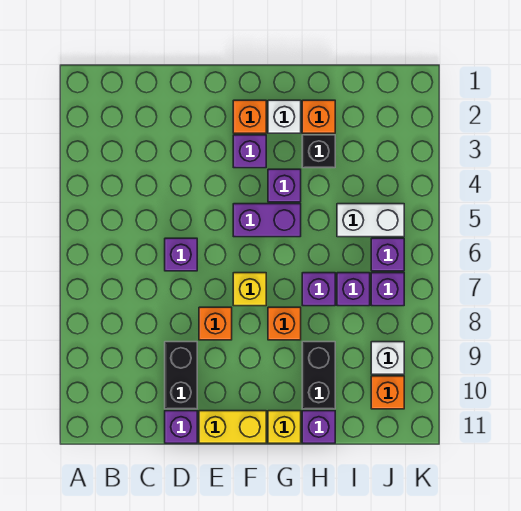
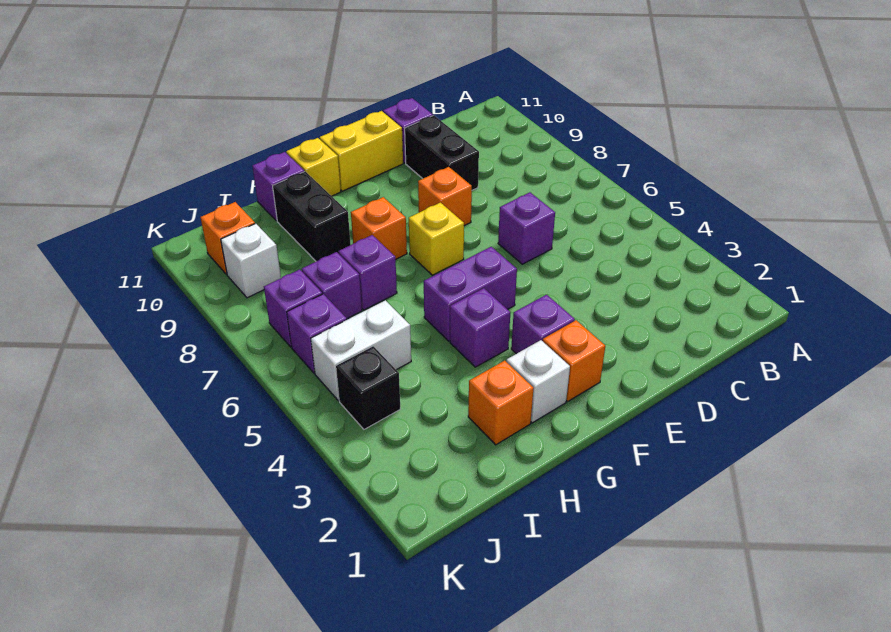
black 1x1 brick [302,135,335,168] -> black 1x1 brick moved to [336,346,400,429]

